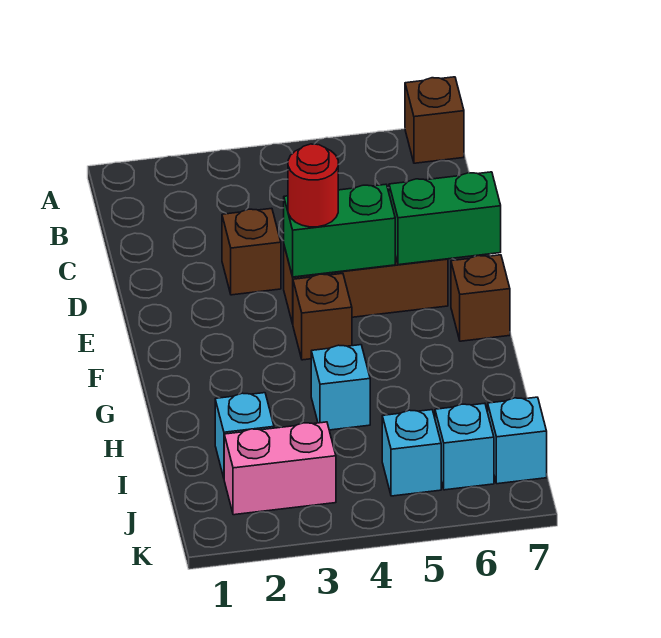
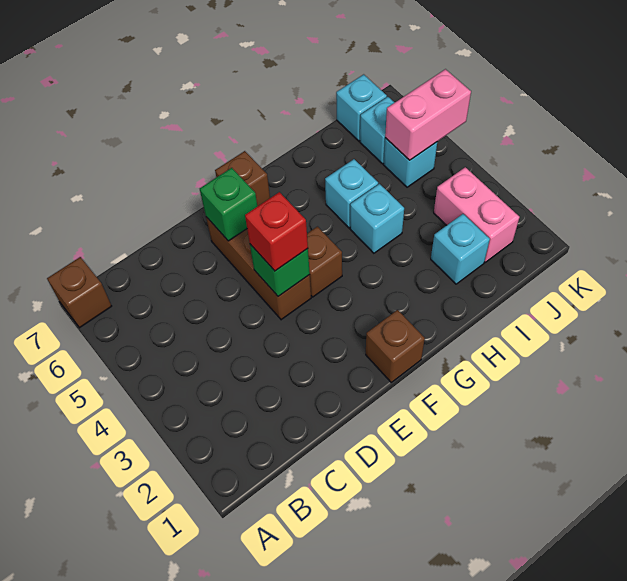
brown 1x1 brick [222,208,281,295] -> brown 1x1 brick moved to [366,310,425,382]
green 1x2 brick [284,184,395,277] -> green 1x1 brick [250,244,310,296]
red 1x1 round brick [288,144,338,227] -> red 1x1 brick [245,192,308,271]
green 1x2 brick [389,172,501,265] -> green 1x1 brick [200,168,257,241]
none -> cyan 1x1 brick [325,159,378,228]
none -> pink 1x2 brick [385,69,471,160]

